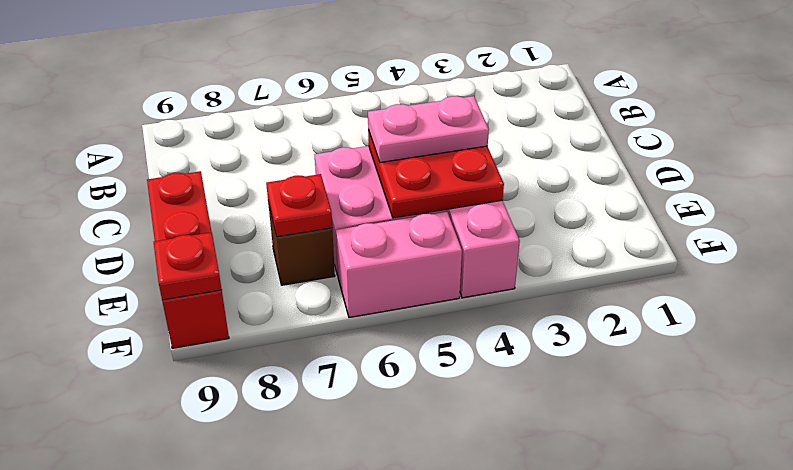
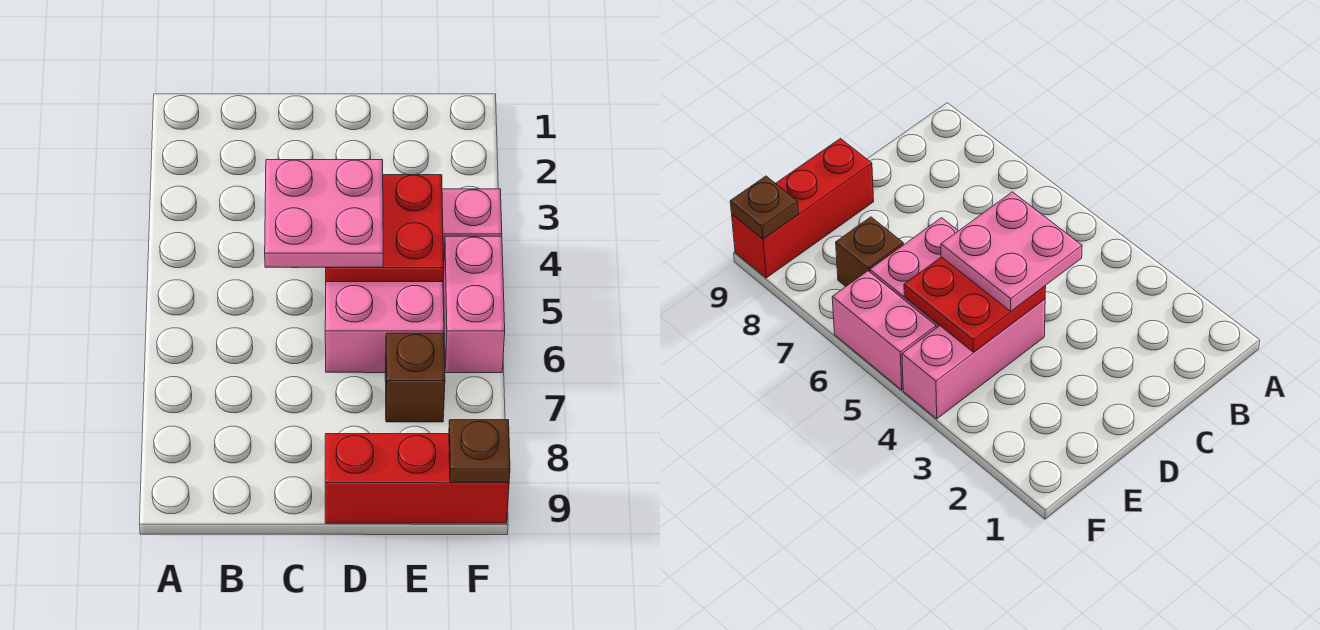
pink 1x2 plate [368,96,489,163] -> pink 2x2 plate [265,160,383,267]
red 1x1 plate [266,174,332,237] -> none
red 1x1 plate [154,232,222,300] -> brown 1x1 plate [449,420,510,482]

